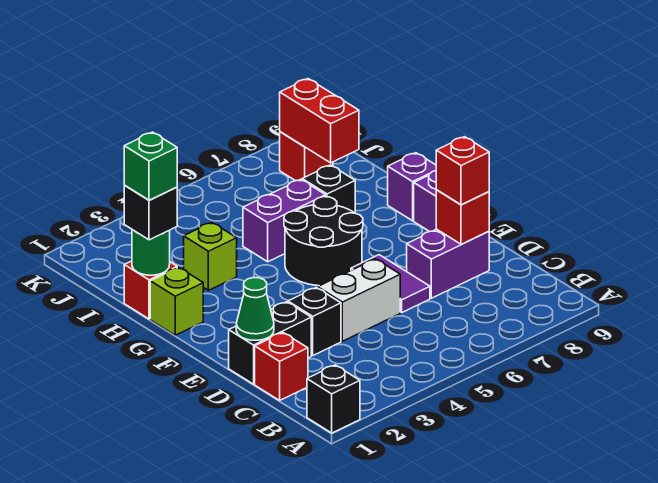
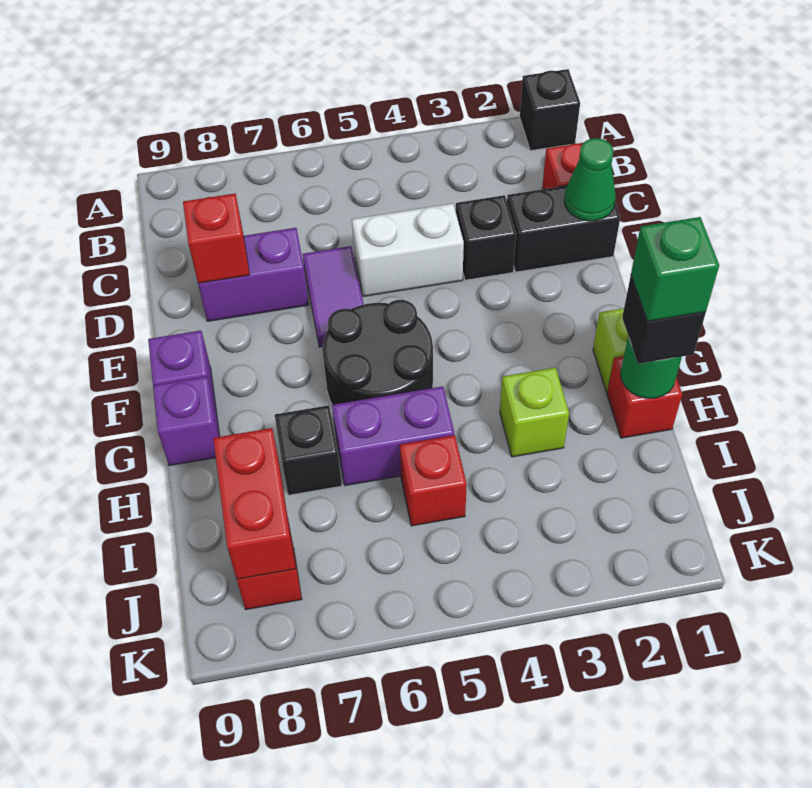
red 1x1 brick [436,137,489,205] -> red 1x1 brick moved to [400,435,467,526]

